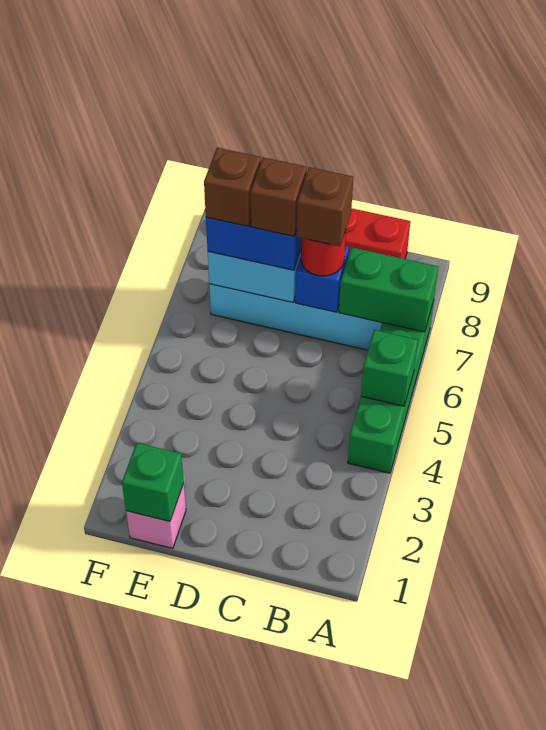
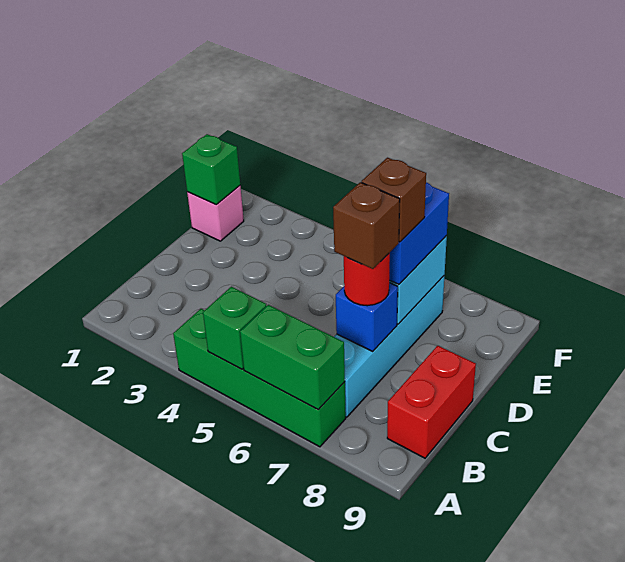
green 1x2 brick [339,247,438,332] -> green 1x2 brick turned to [240,305,345,410]
brown 1x1 brick [204,148,261,226] -> none

